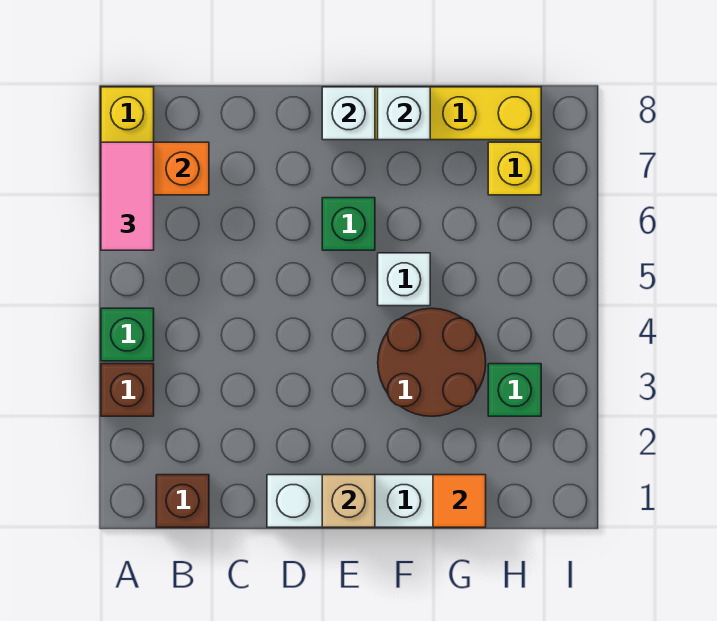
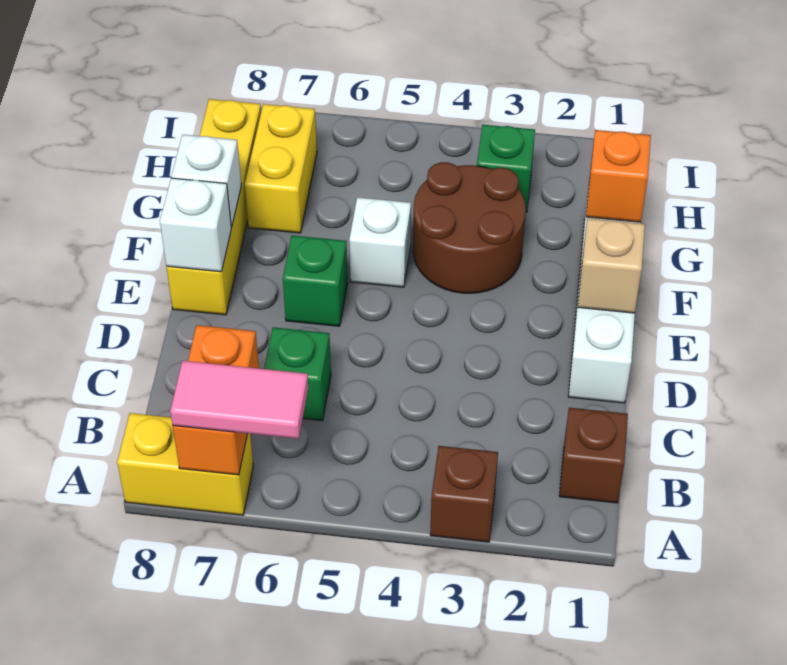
green 1x1 brick [101,308,154,361] -> green 1x1 brick moved to [264,327,331,421]
orange 1x1 tile [433,475,486,527] -> orange 1x1 brick [586,130,651,222]
yellow 1x1 brick [488,142,541,195] -> yellow 1x2 brick [245,104,317,233]

